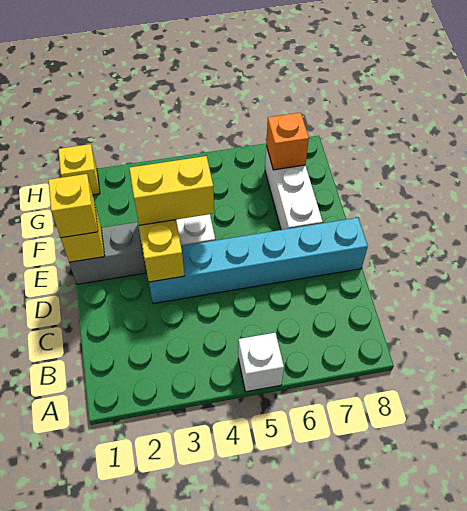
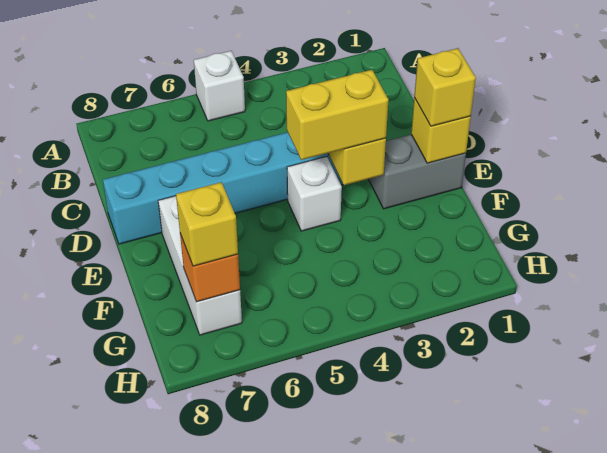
yellow 1x1 brick [58,144,100,195] -> yellow 1x1 brick moved to [176,182,238,266]

